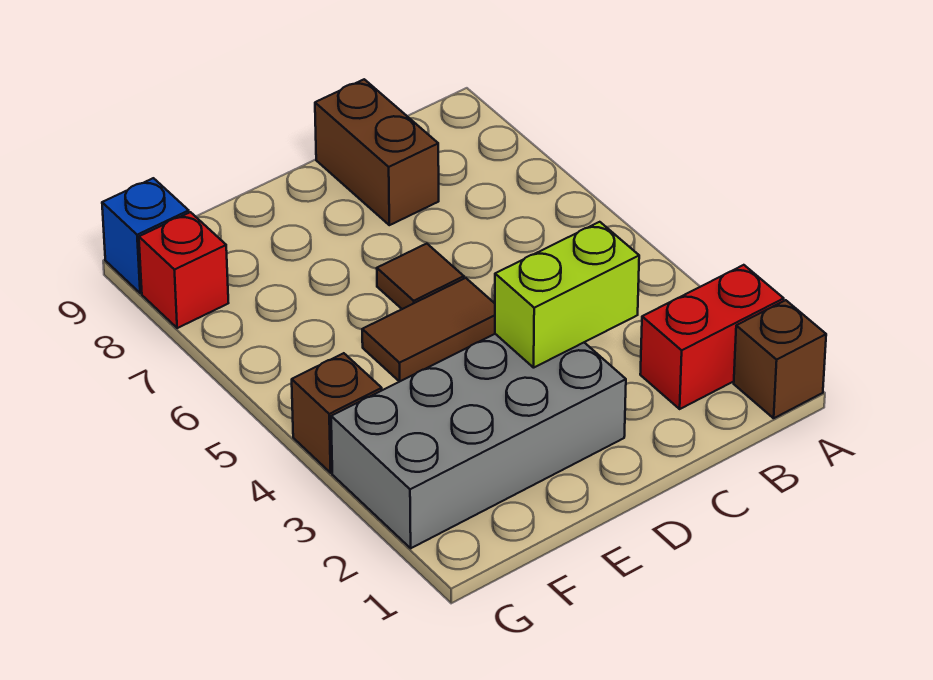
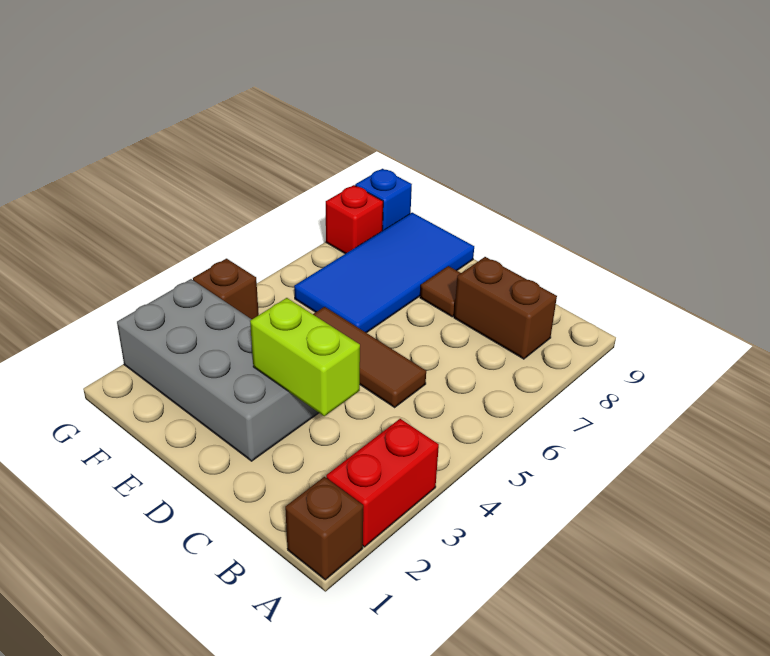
red 1x2 brick [640,265,784,409] -> red 1x2 brick turned to [326,419,439,547]
brown 1x2 brick [315,79,439,225] -> brown 1x2 brick turned to [454,257,557,359]
brown 1x2 tile [362,278,495,382] -> brown 1x3 tile [313,307,426,407]
brown 1x1 tile [377,244,464,309] -> brown 1x1 tile moved to [420,266,461,317]
none -> blue 2x4 tile [294,213,474,333]

